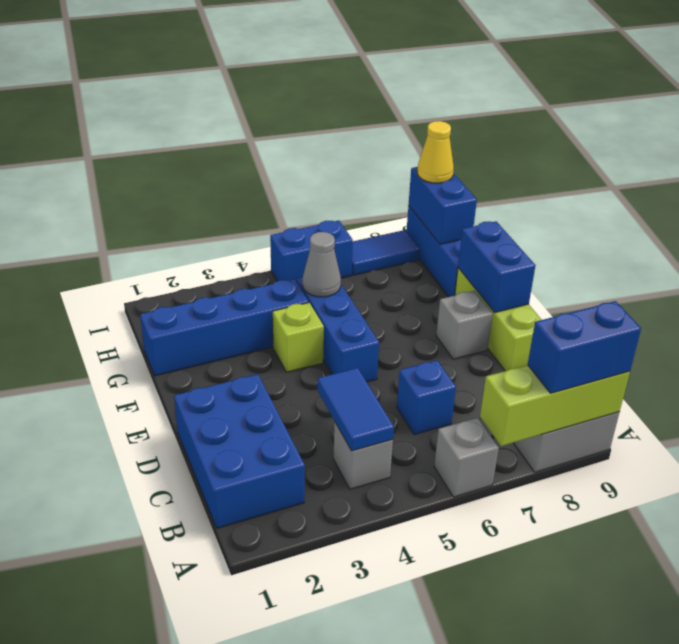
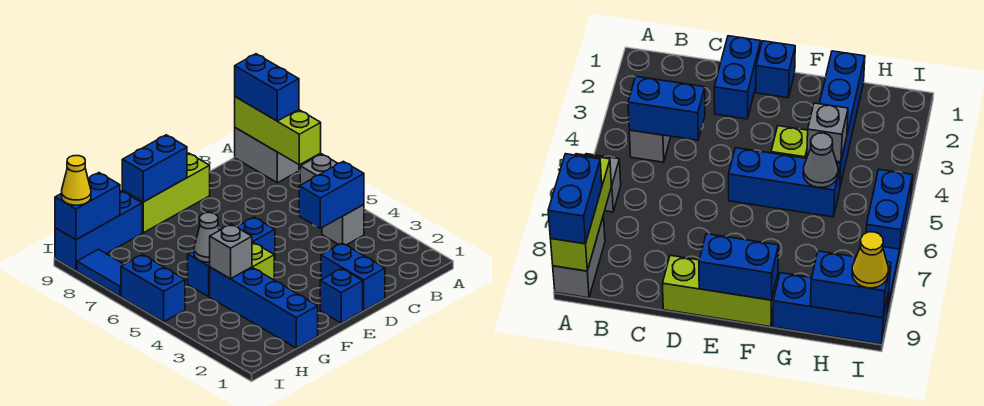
blue 2x3 brick [174,374,305,528] -> blue 1x2 brick [321,243,385,310]
blue 1x2 tile [318,368,394,451] -> blue 1x2 brick [299,161,364,228]
blue 1x1 brick [397,360,456,435] -> blue 1x1 brick moved to [320,269,363,323]
grey 1x1 brick [436,291,493,359] -> grey 1x1 brick moved to [210,224,252,279]

